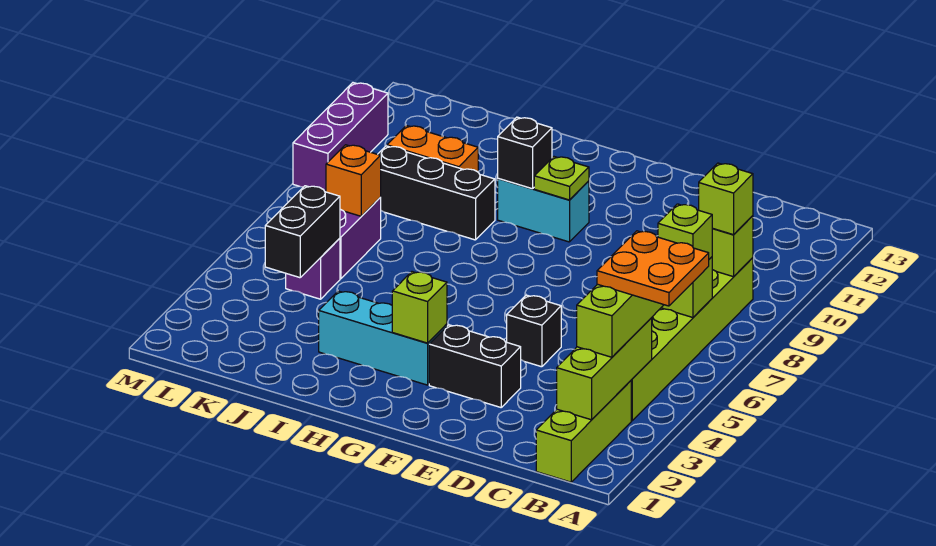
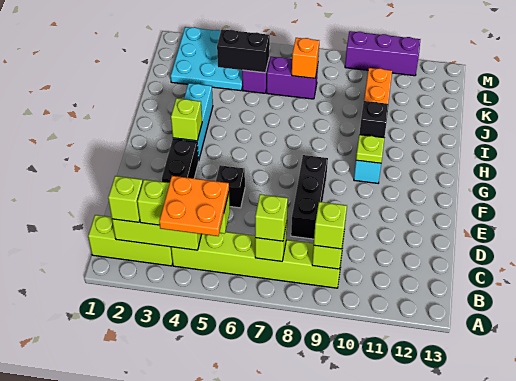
none -> lime 1x1 brick [108,176,143,222]
black 1x3 brick [378,146,495,240] -> black 1x3 brick moved to [291,155,328,239]
none -> cyan 3x3 plate [171,27,243,91]

